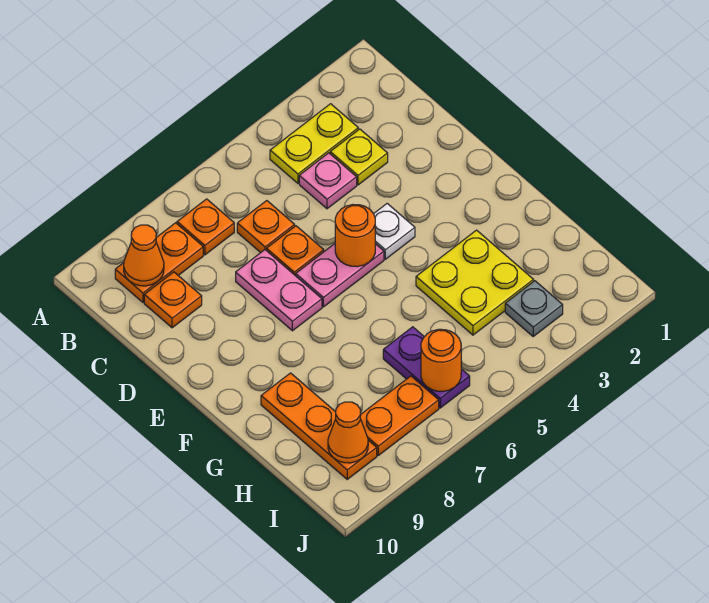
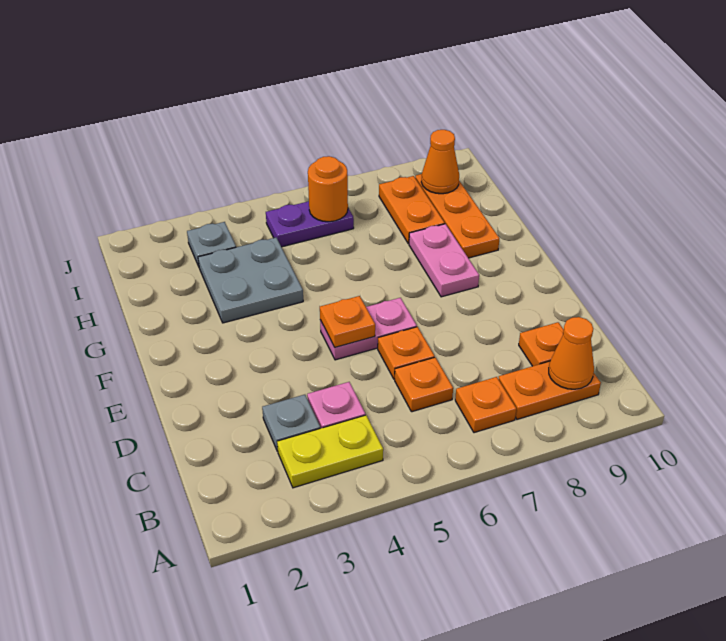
yellow 1x1 plate [330,129,388,185] -> grey 1x1 plate [262,395,320,451]
pink 1x2 plate [236,250,322,331] -> pink 1x2 plate moved to [409,224,479,297]
white 1x1 plate [374,204,415,259] -> none
orange 1x1 round brick [335,205,375,267] -> orange 1x1 plate [320,296,375,347]
yellow 2x2 plate [416,230,534,335] -> grey 2x2 plate [198,238,303,323]
purple 1x2 plate [383,327,470,408] -> purple 1x2 plate turned to [266,201,354,247]
orange 1x2 plate [360,376,439,455] -> orange 1x2 plate turned to [379,176,445,244]

